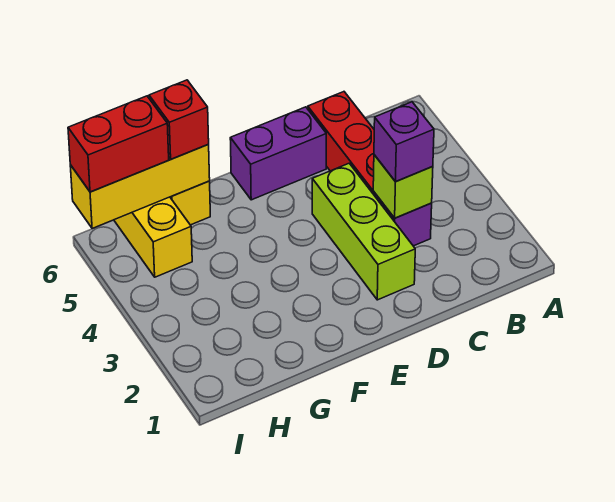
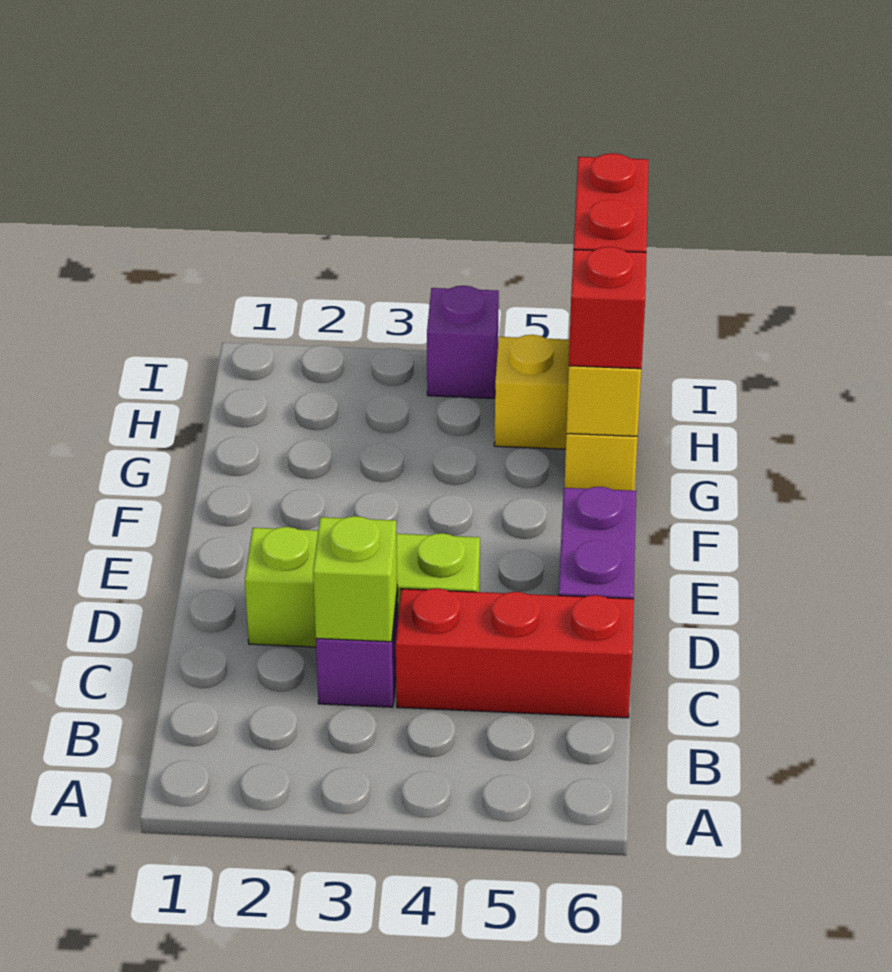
purple 1x1 brick [374,102,434,182] -> purple 1x1 brick moved to [427,286,499,398]

